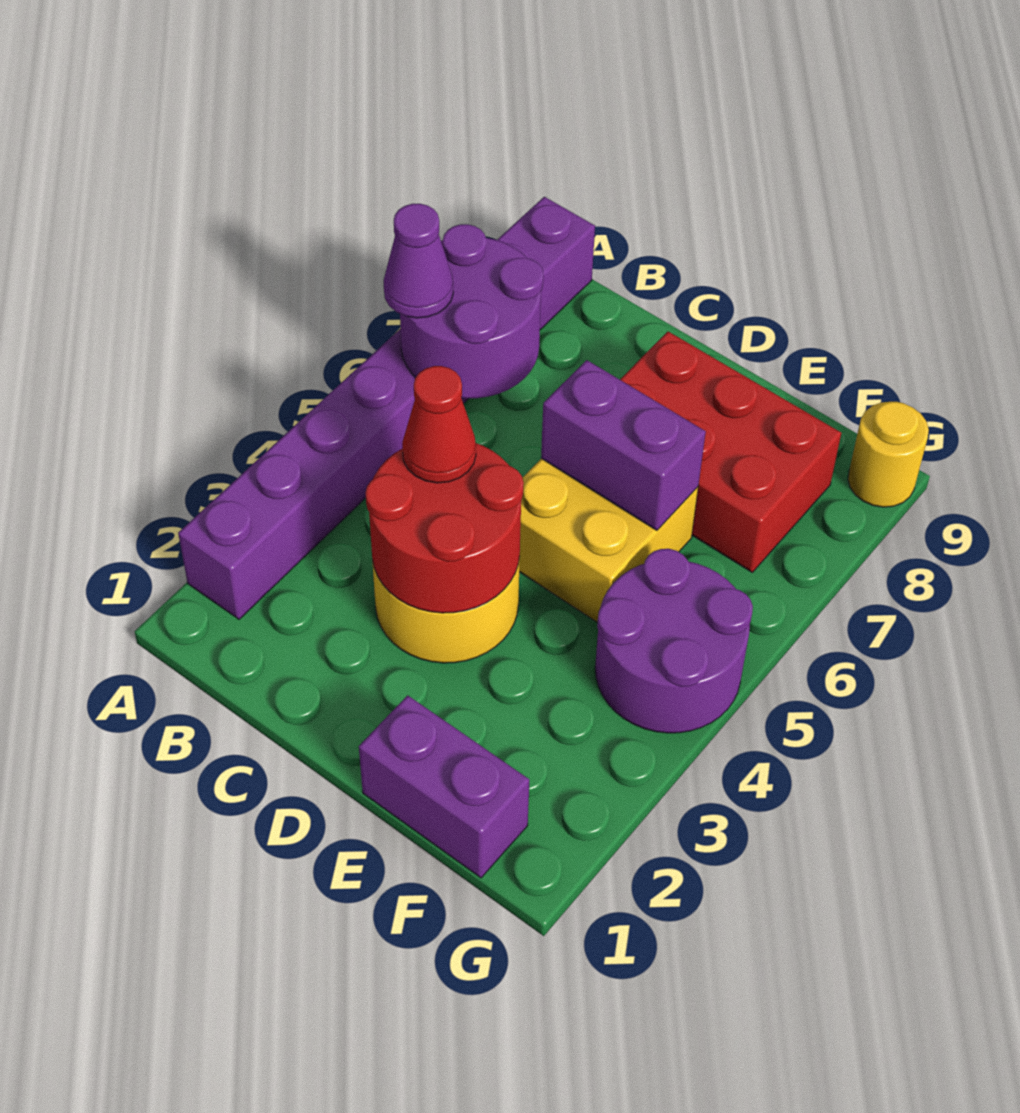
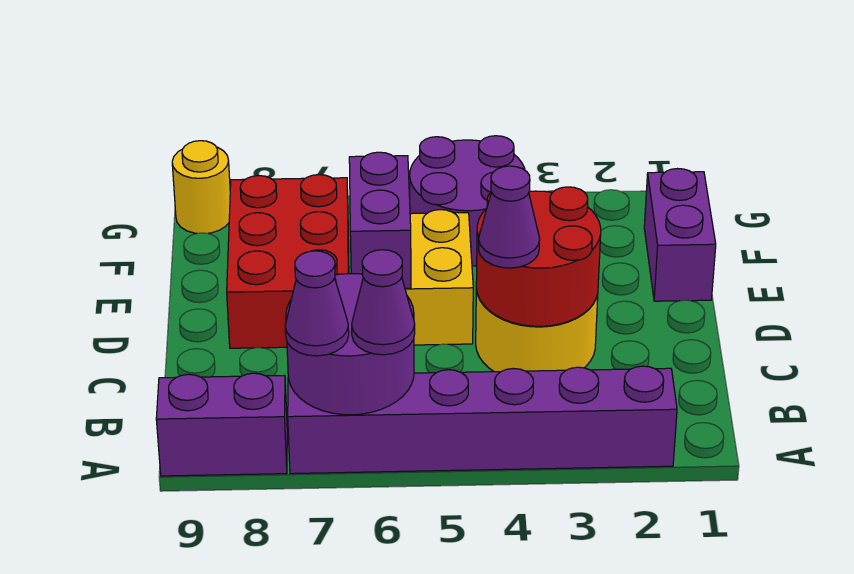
none -> purple 1x1 cone [285,251,349,356]
red 1x1 cone [402,366,476,483] -> purple 1x1 cone [479,166,540,268]

